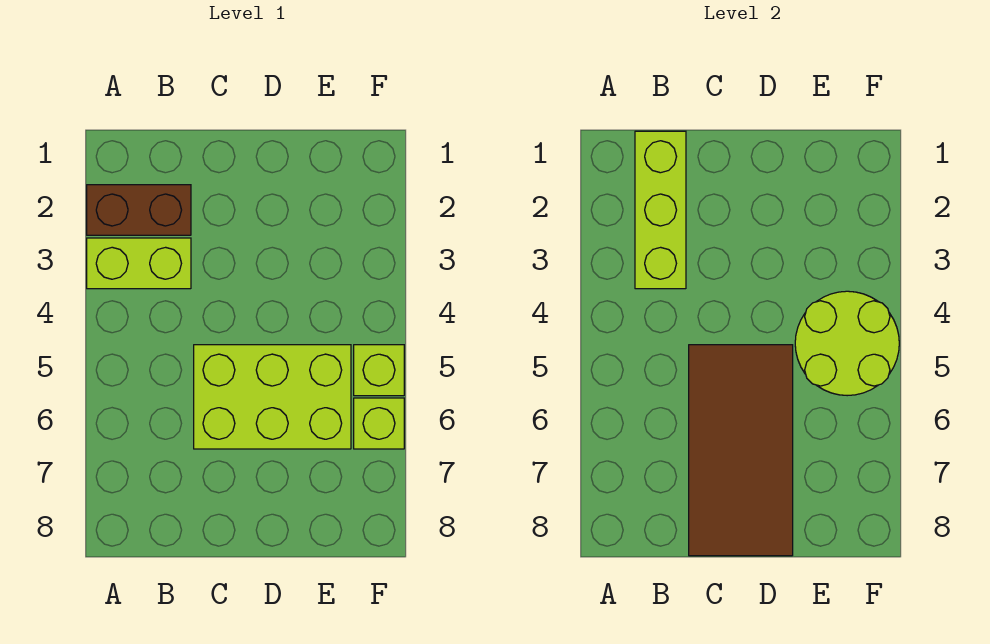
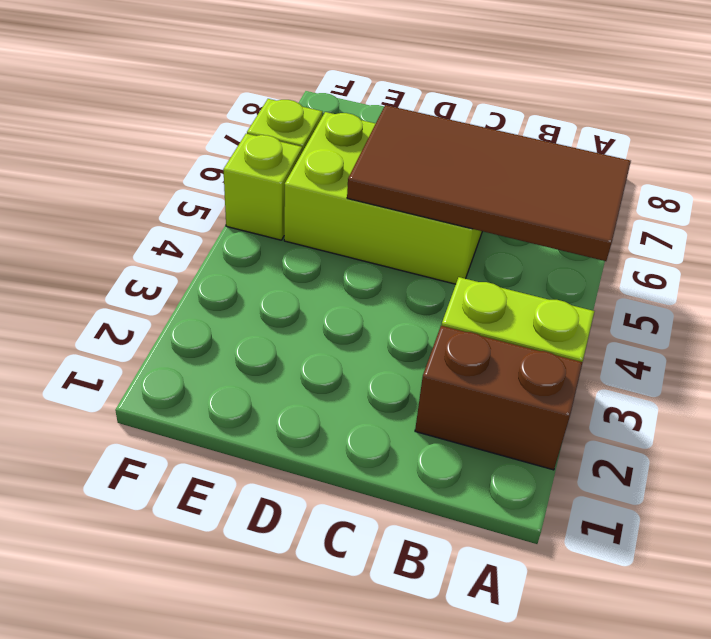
lime 1x3 brick [635,131,686,289] -> none
brown 2x4 tile [689,345,793,556] -> brown 2x4 tile turned to [347,105,631,261]
lime 2x2 round brick [795,291,899,396] -> none

